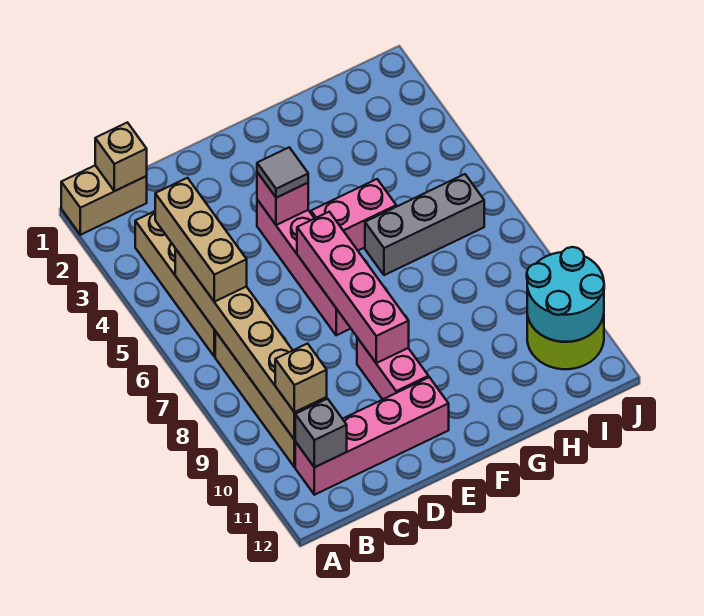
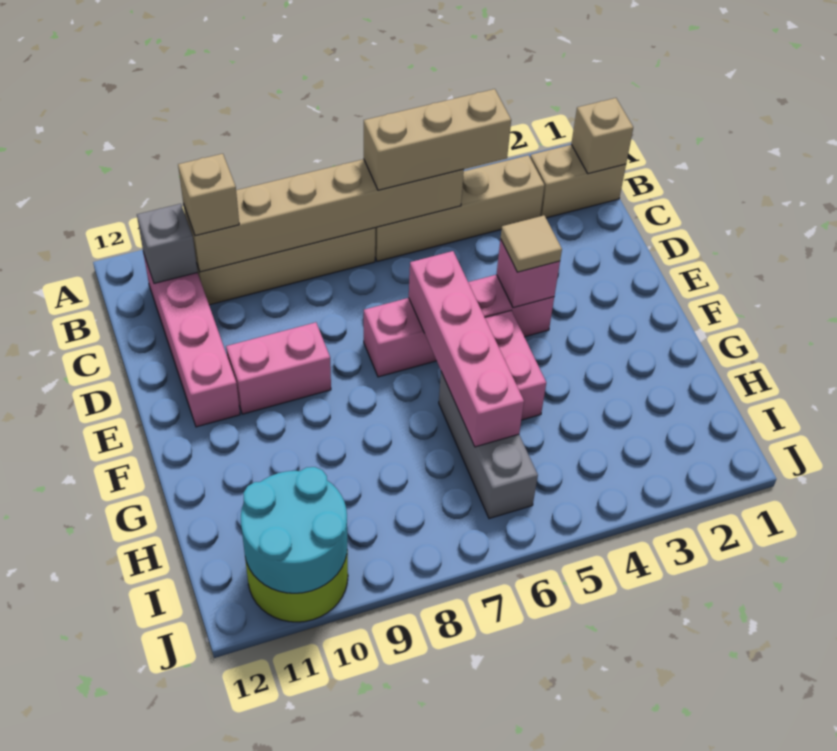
tan 1x2 brick [61,165,147,235] -> tan 1x2 brick turned to [530,145,626,218]
grey 1x1 tile [257,147,308,198] -> tan 1x1 tile [501,215,562,272]
pink 1x4 brick [297,212,409,363] -> pink 1x4 brick turned to [409,251,524,447]

